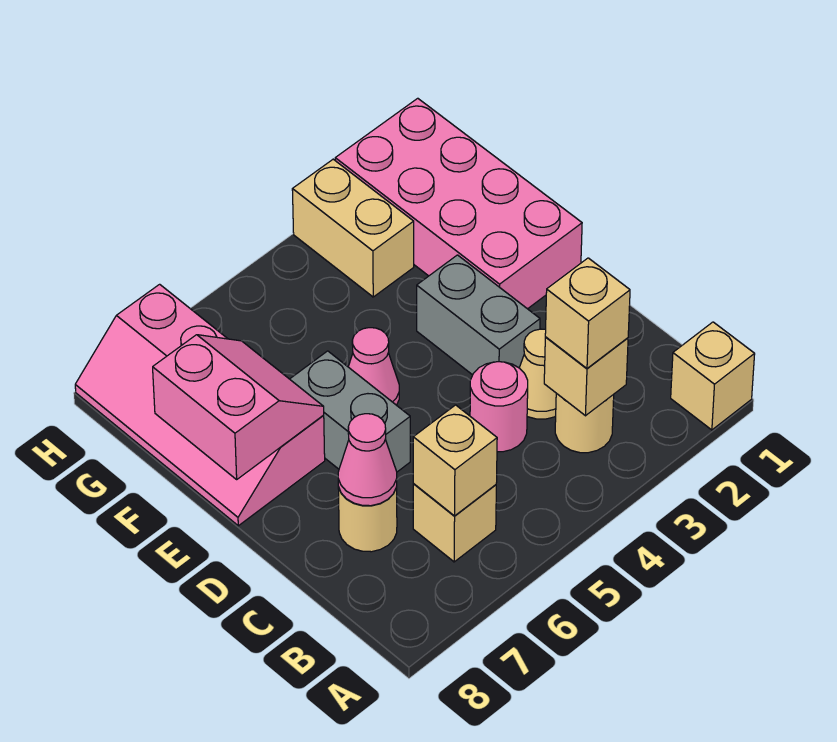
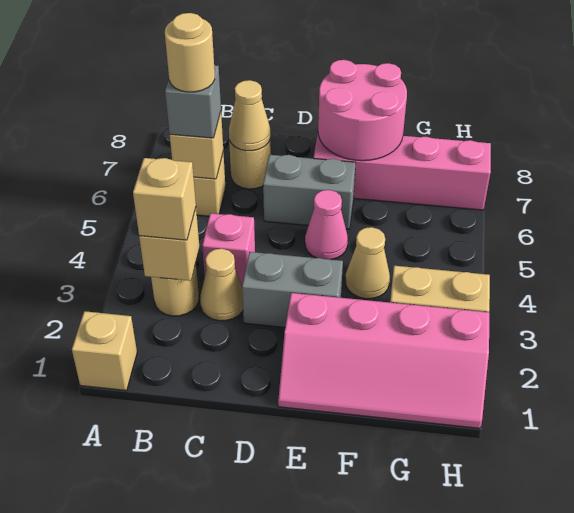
none -> grey 1x1 brick [165,65,221,138]
none -> tan 1x1 round brick [165,13,215,92]
pink 1x1 round brick [470,362,528,452] -> pink 1x1 brick [202,213,255,286]
pink 1x1 cone [338,414,397,506] -> tan 1x1 cone [229,80,270,151]
pink 2x4 brick [335,98,582,309] -> pink 2x4 slope [278,293,489,428]
pink 2x2 slope [153,335,324,479] -> pink 2x2 round brick [318,60,407,161]
none -> tan 1x1 cone [345,227,390,299]

